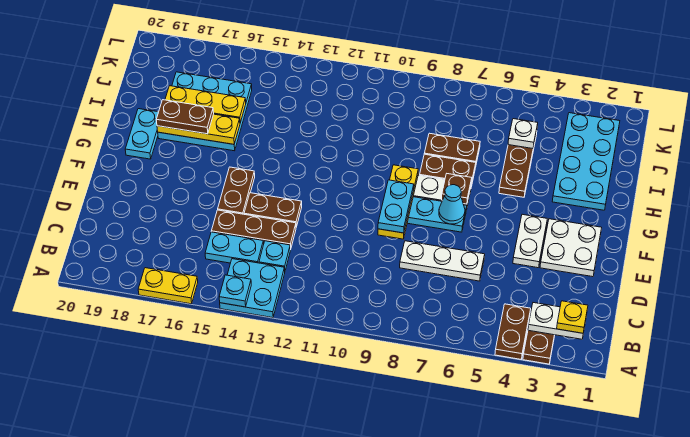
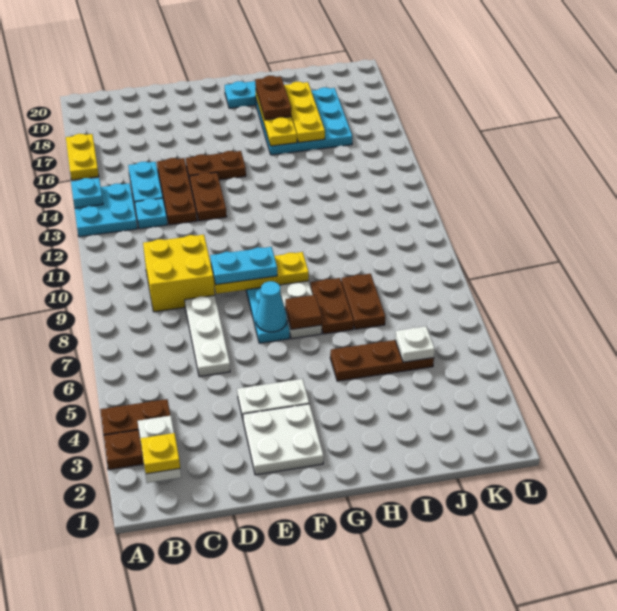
none -> yellow 2x2 brick [143,235,215,312]
brown 1x1 plate [442,174,472,204] -> brown 1x1 tile [285,295,322,329]
cyan 2x4 plate [552,113,620,210] -> none

